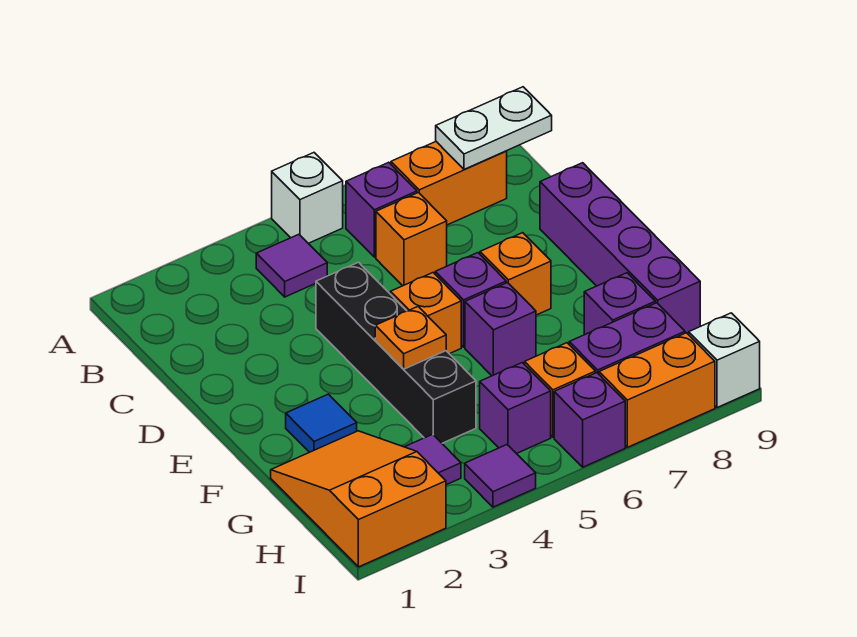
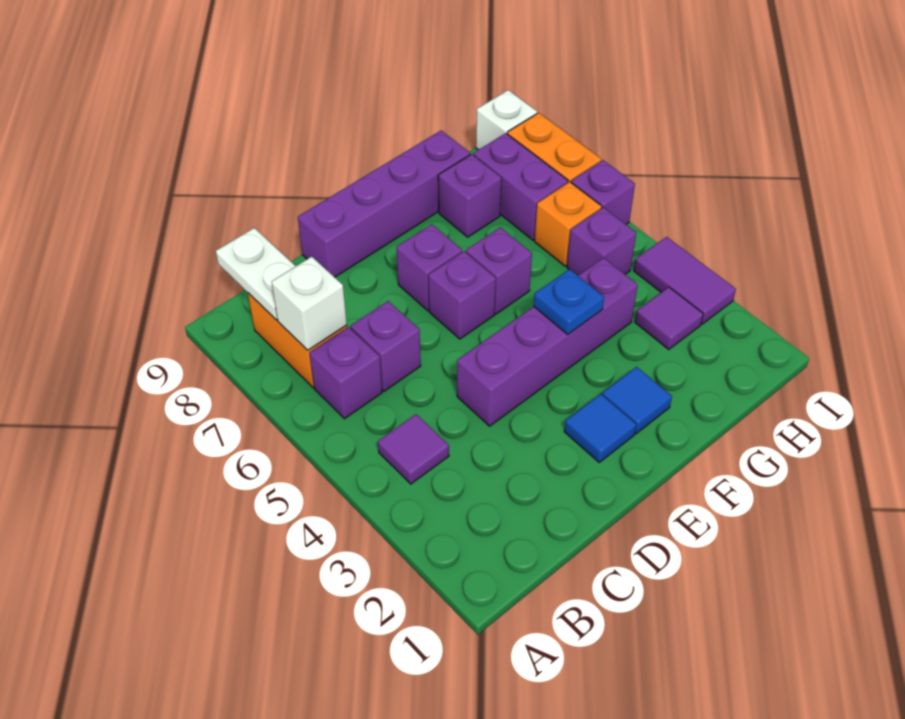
white 1x1 brick [272,153,343,243] -> white 1x1 brick moved to [272,257,347,350]
orange 1x1 brick [376,193,447,286] -> purple 1x1 brick [350,301,421,391]
black 1x4 brick [316,262,476,443] -> purple 1x4 brick [457,258,638,426]
none -> blue 1x1 tile [564,394,636,462]
orange 1x1 brick [390,273,461,354] -> none
orange 1x1 brick [480,233,551,315] -> purple 1x1 brick [396,224,462,311]
orange 1x1 plate [375,307,446,369] -> blue 1x1 plate [534,269,604,334]
orange 2x3 slope [271,431,446,567] -> none
purple 1x1 tile [465,445,536,507] -> purple 1x2 tile [634,237,736,324]

